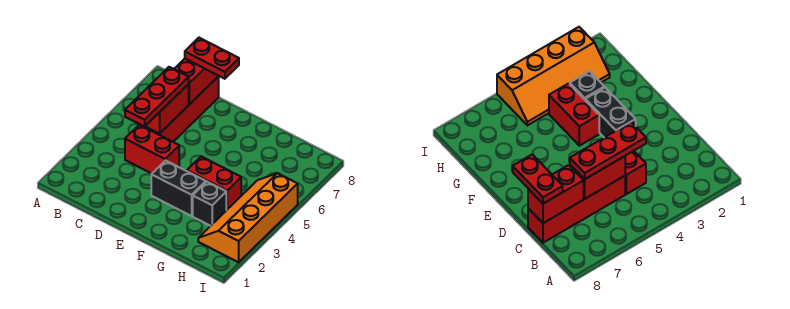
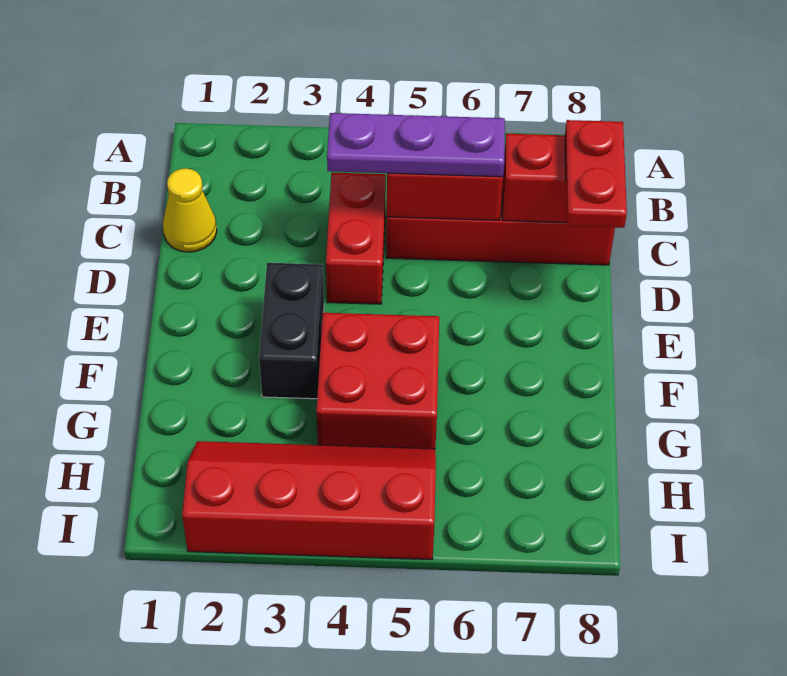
none -> yellow 1x1 cone [163,168,217,252]
red 1x3 plate [125,67,189,127] -> purple 1x3 plate [327,113,505,177]
red 1x2 brick [187,156,241,210] -> red 2x2 brick [316,313,439,449]
black 1x1 brick [193,182,226,226] -> none
orange 2x4 slope [198,173,298,262] -> red 2x4 slope [182,441,436,560]

